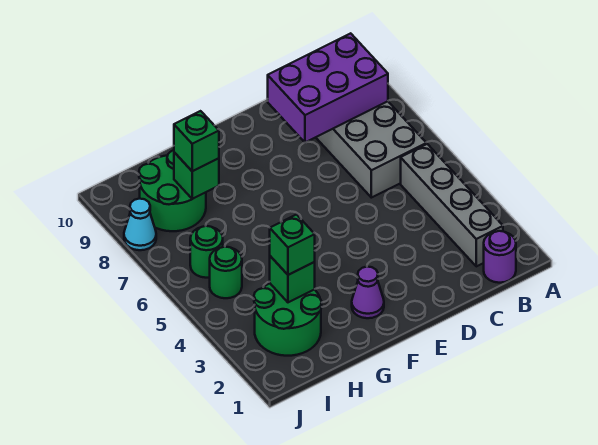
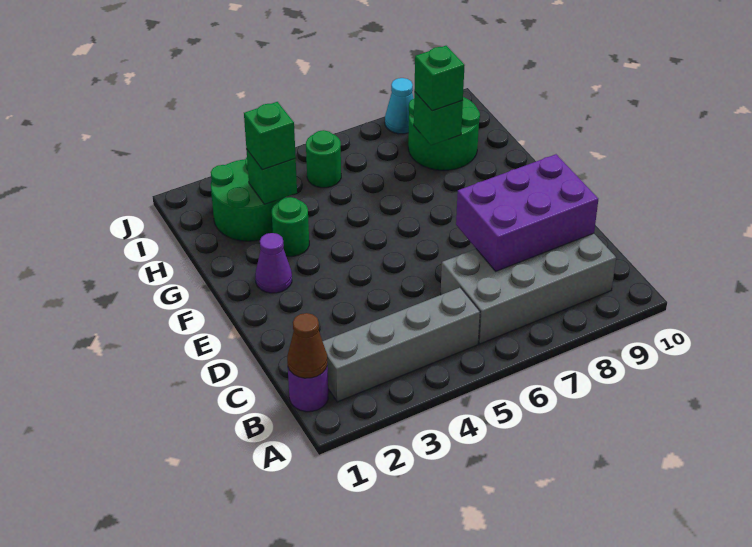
none -> brown 1x1 cone [287,313,327,378]
purple 2x3 brick [268,33,388,142] -> purple 2x3 brick turned to [456,154,598,271]
green 1x1 round brick [190,226,223,278] -> green 1x1 round brick moved to [272,197,309,256]

